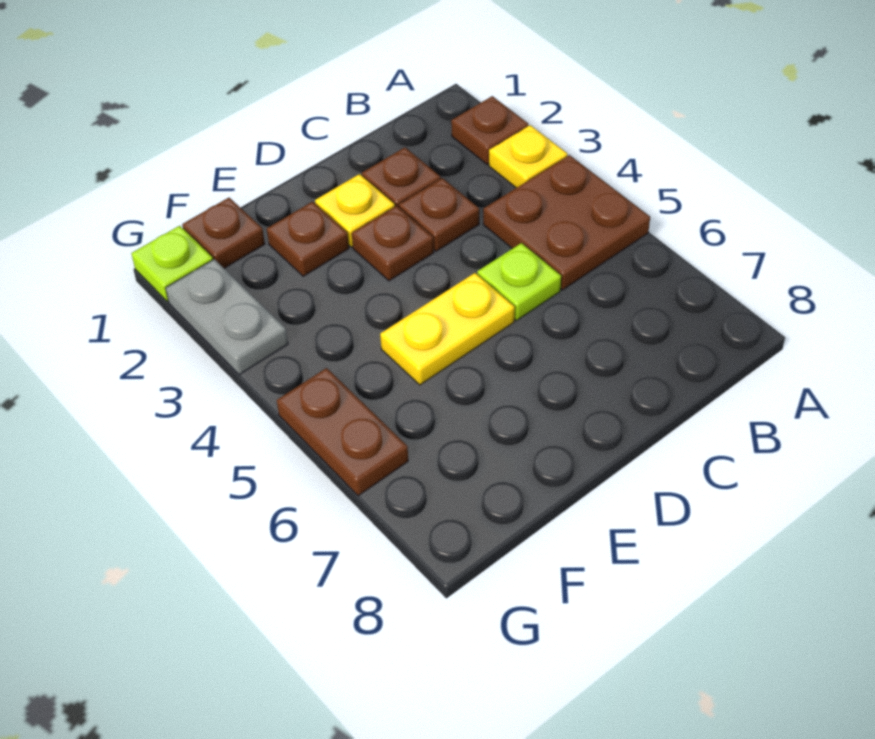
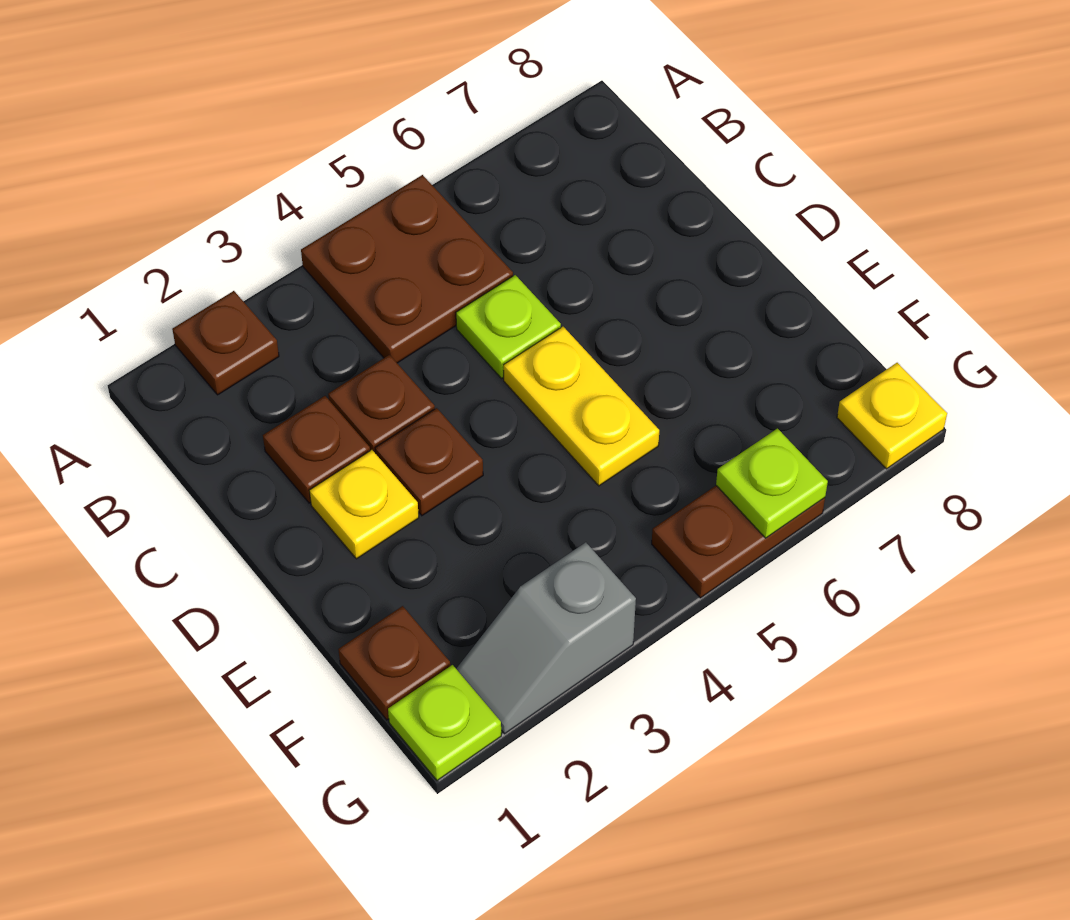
yellow 1x1 plate [489,125,568,188] -> yellow 1x1 plate moved to [837,363,947,469]
brown 1x1 plate [267,202,349,276] -> none
grey 1x2 plate [166,259,288,375] -> grey 1x2 slope [456,542,636,734]
none -> lime 1x1 plate [716,429,828,538]

